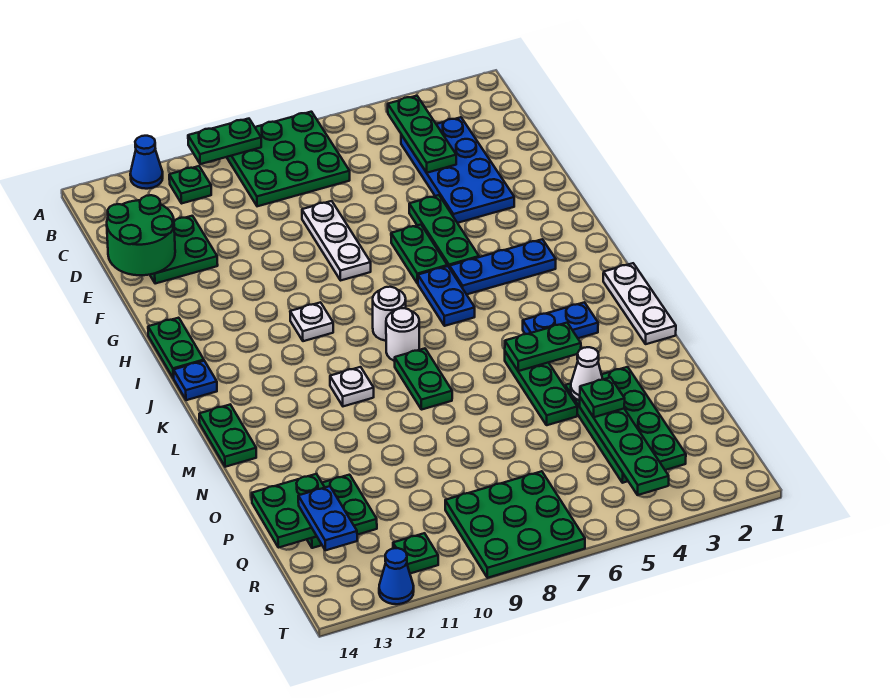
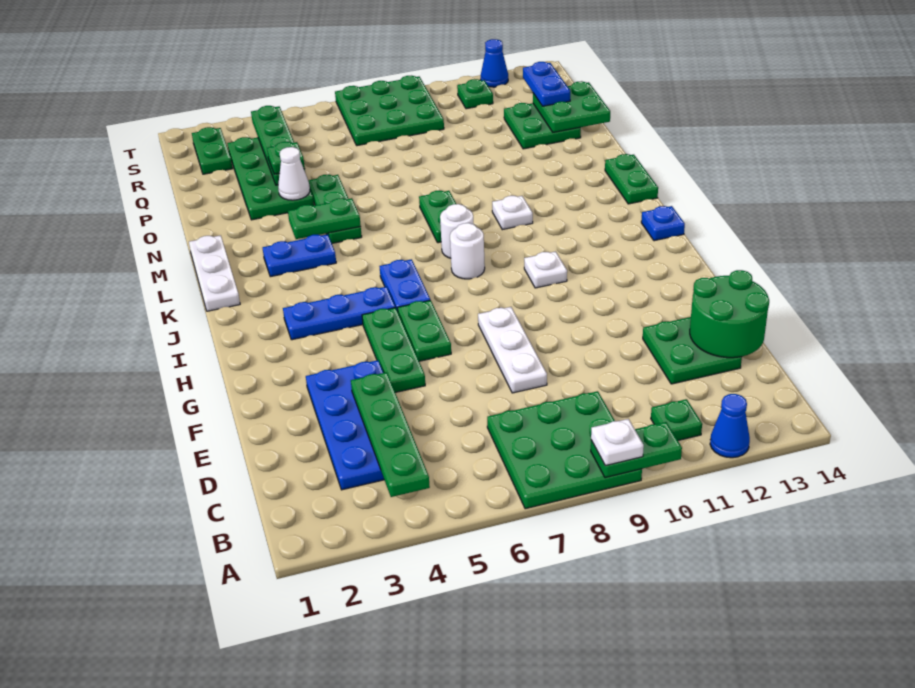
none -> white 1x1 plate [591,419,644,466]
green 1x3 plate [388,96,456,173] -> green 1x4 plate [351,372,430,497]
green 1x2 plate [148,318,204,378] -> green 1x2 plate moved to [192,127,233,174]

